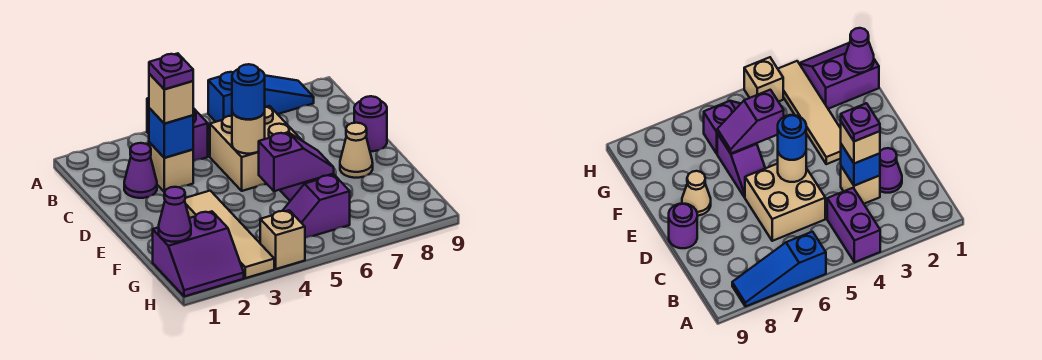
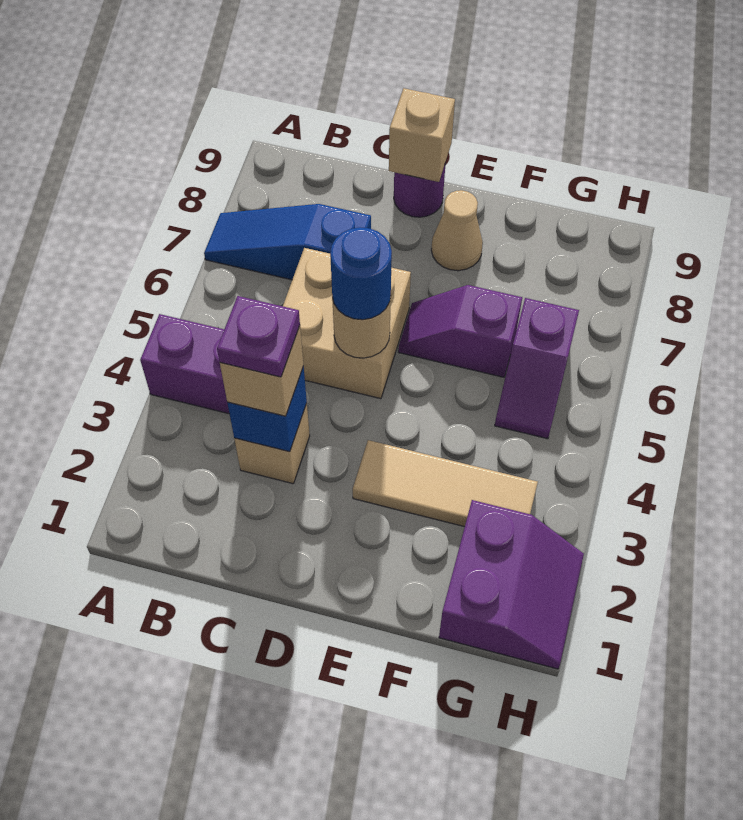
blue 1x3 slope [208,72,314,122] -> blue 1x3 slope turned to [204,204,371,280]
purple 1x1 cone [124,143,157,198] -> none
tan 1x4 tile [185,191,274,278] -> tan 1x3 tile [353,440,538,527]
purple 1x2 slope [259,132,334,191] -> none
purple 1x1 cone [159,187,191,242] -> none
tan 1x1 brick [260,210,305,269] -> tan 1x1 brick moved to [389,88,455,182]

